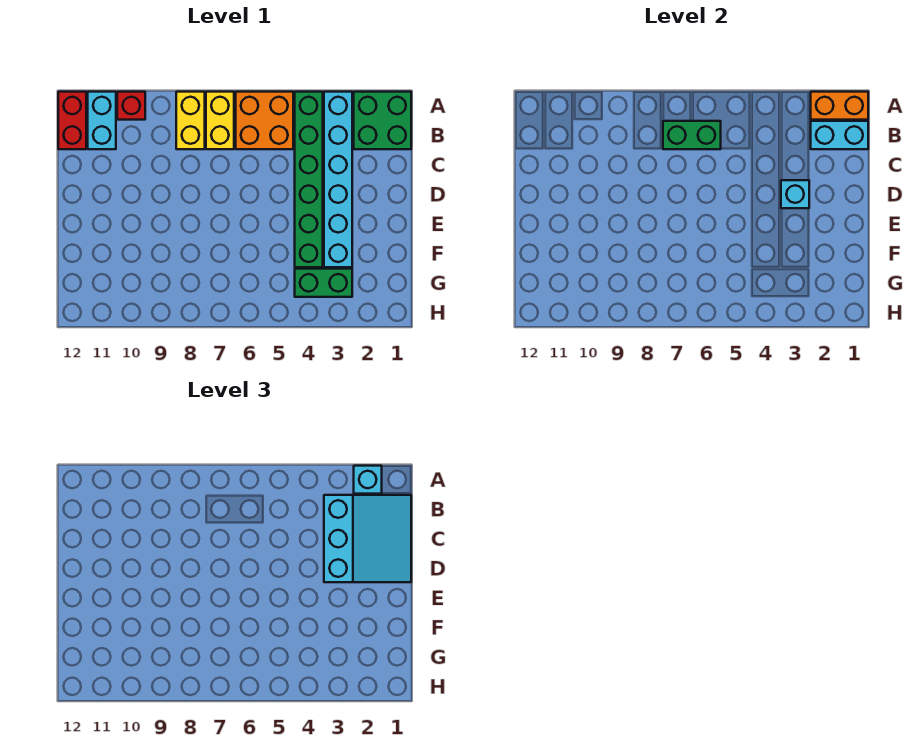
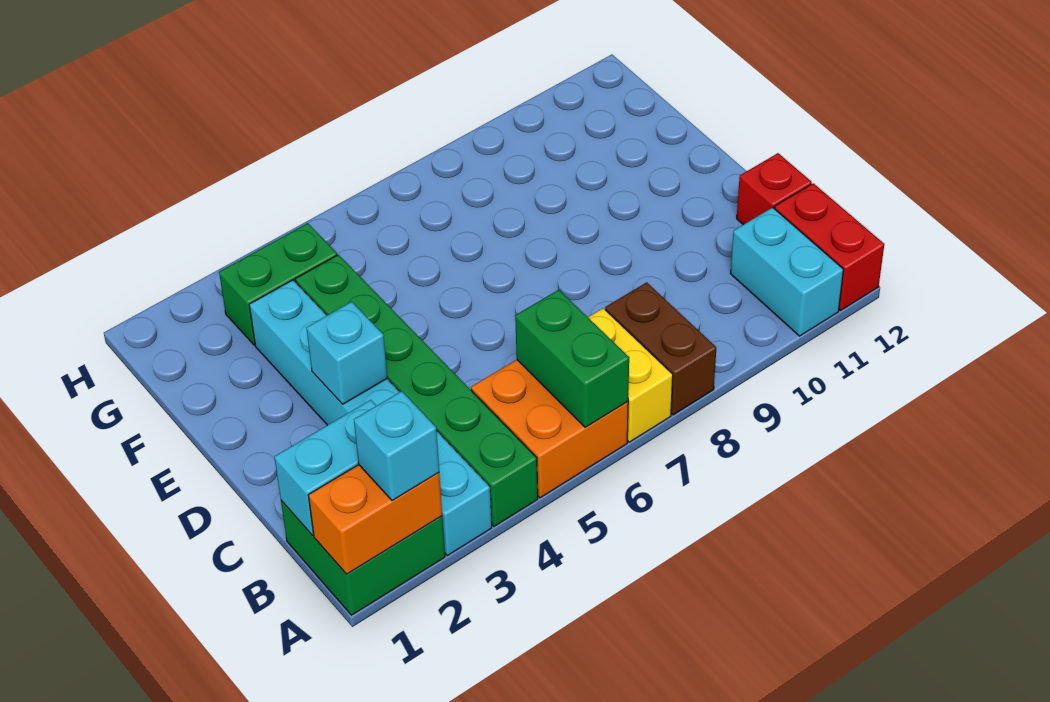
yellow 1x2 brick [176,92,205,149] -> brown 1x2 brick [605,282,716,415]
red 1x1 brick [117,92,145,120] -> red 1x1 brick moved to [737,153,812,225]
cyan 3x3 slope [324,495,411,582] -> none
green 1x2 brick [663,121,721,149] -> green 1x2 brick turned to [515,290,629,427]

